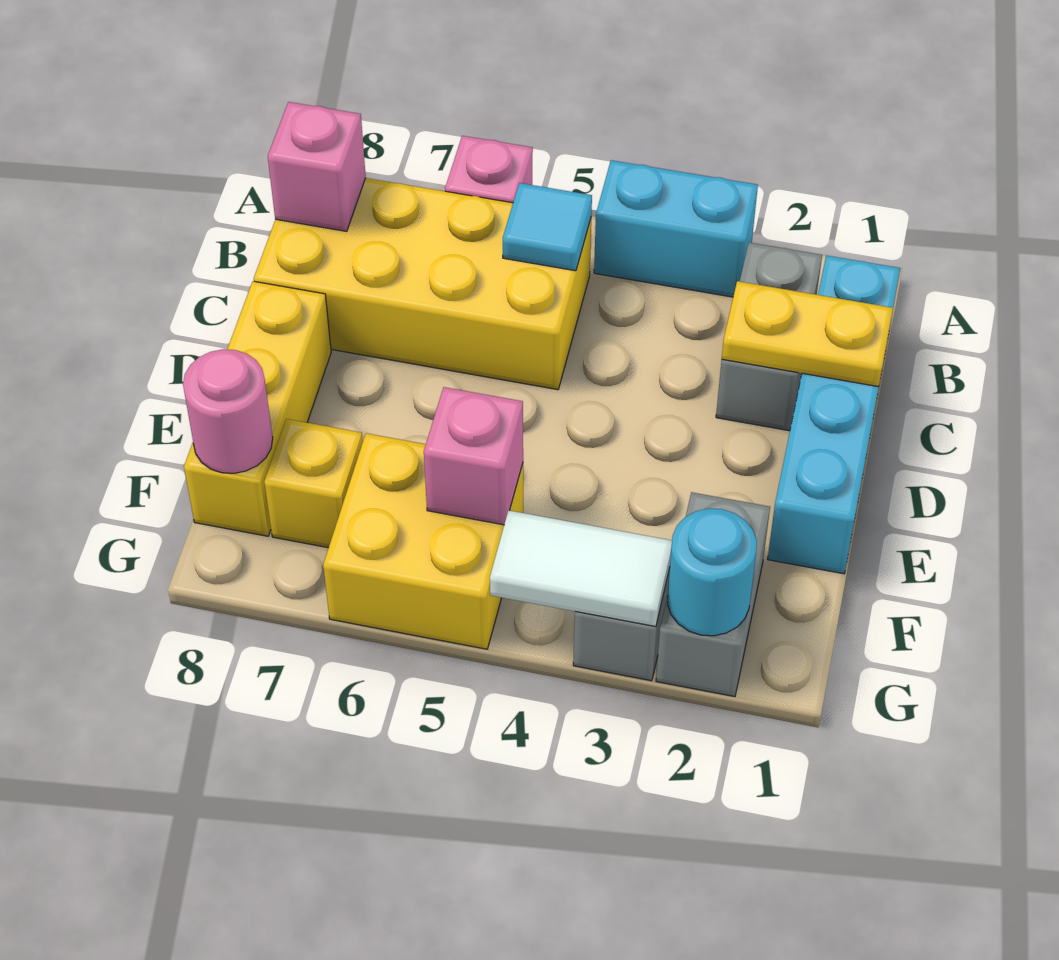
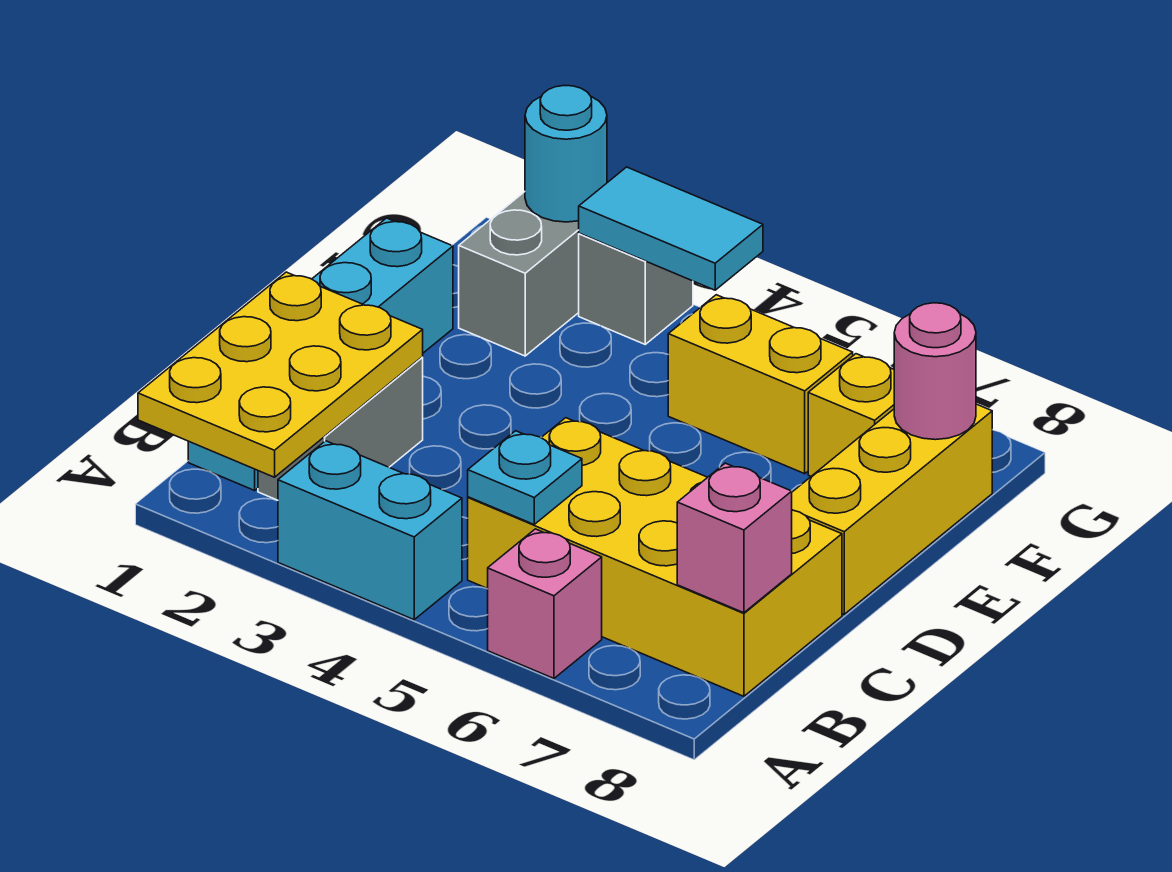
cyan 1x1 tile [503,183,592,271] -> cyan 1x1 plate [468,431,582,524]
yellow 1x2 plate [722,281,893,387] -> yellow 2x3 plate [138,272,423,477]
yellow 2x2 brick [323,433,523,649] -> yellow 1x2 brick [668,295,853,474]
pink 1x1 brick [424,387,523,525] -> none
white 1x2 tile [490,510,672,627] -> cyan 1x2 tile [579,167,763,290]

